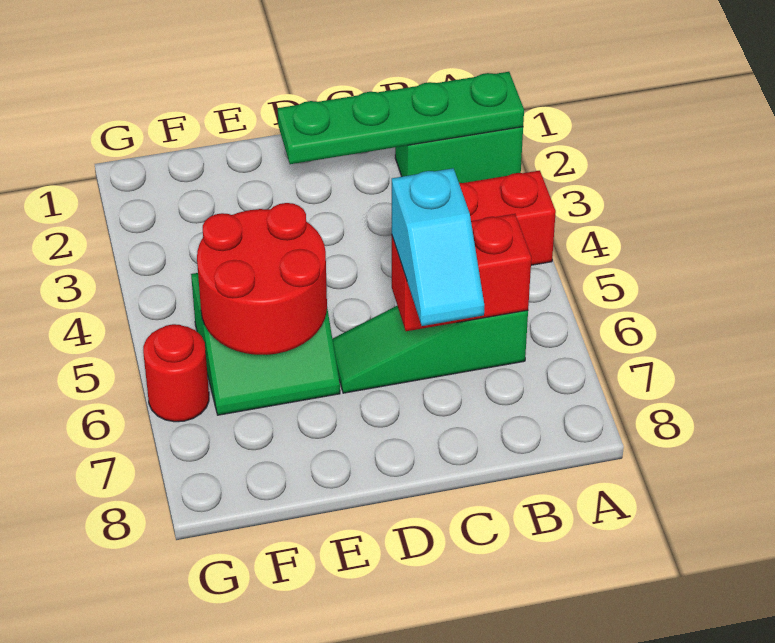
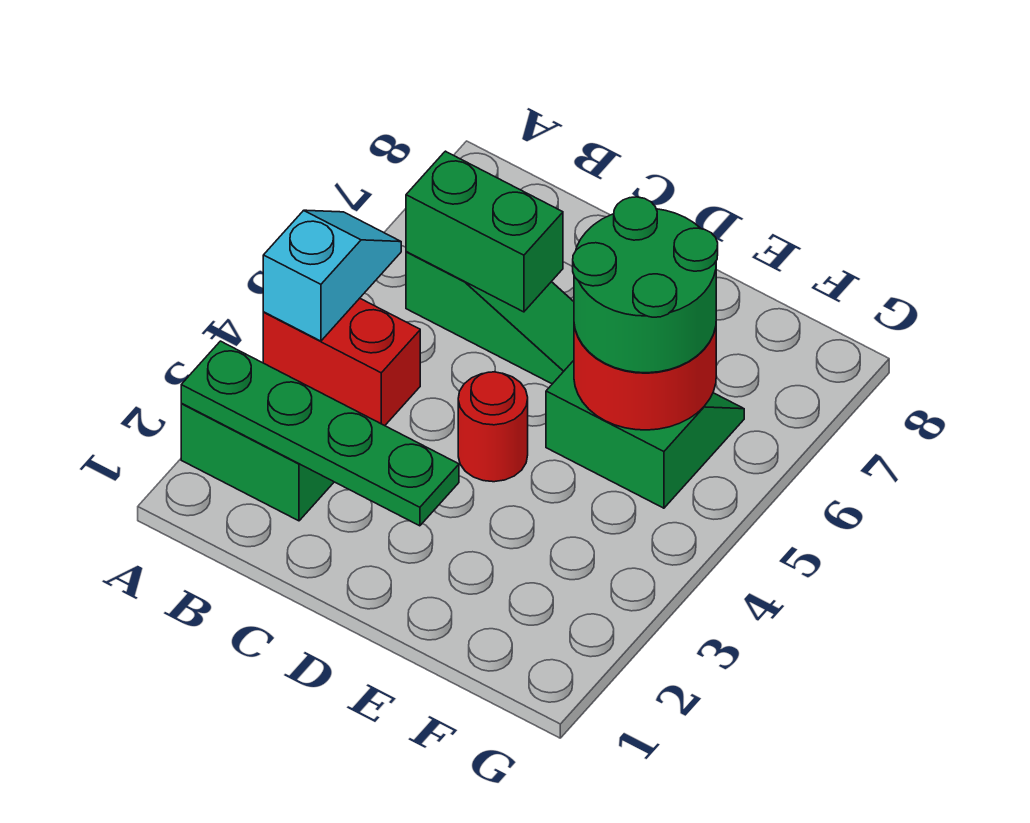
red 1x2 brick [392,214,531,331] -> green 1x2 brick [406,151,563,312]
cyan 1x2 slope [392,168,484,326] -> cyan 1x2 slope moved to [263,210,401,341]
none -> green 2x2 round brick [573,197,718,373]
red 1x1 round brick [143,324,209,422] -> red 1x1 round brick moved to [458,372,528,482]

